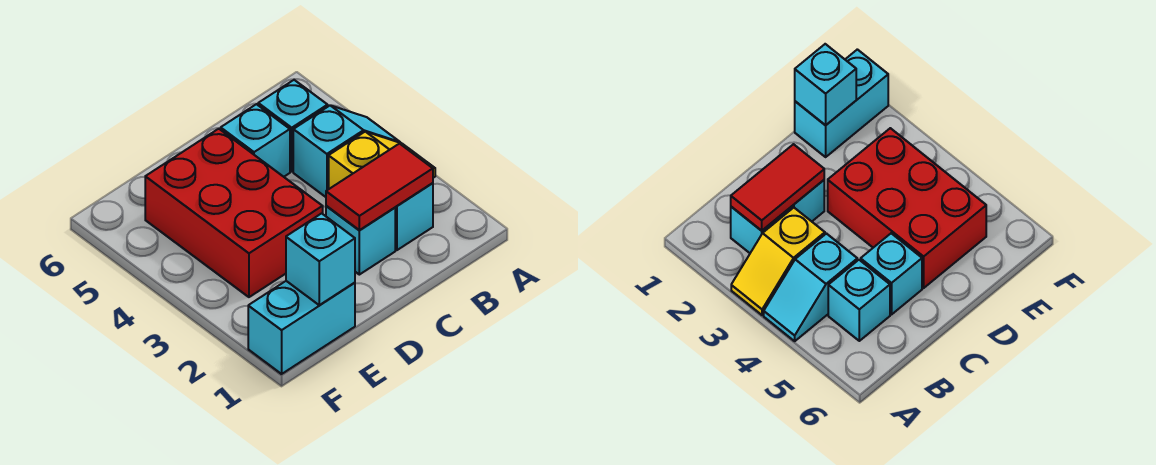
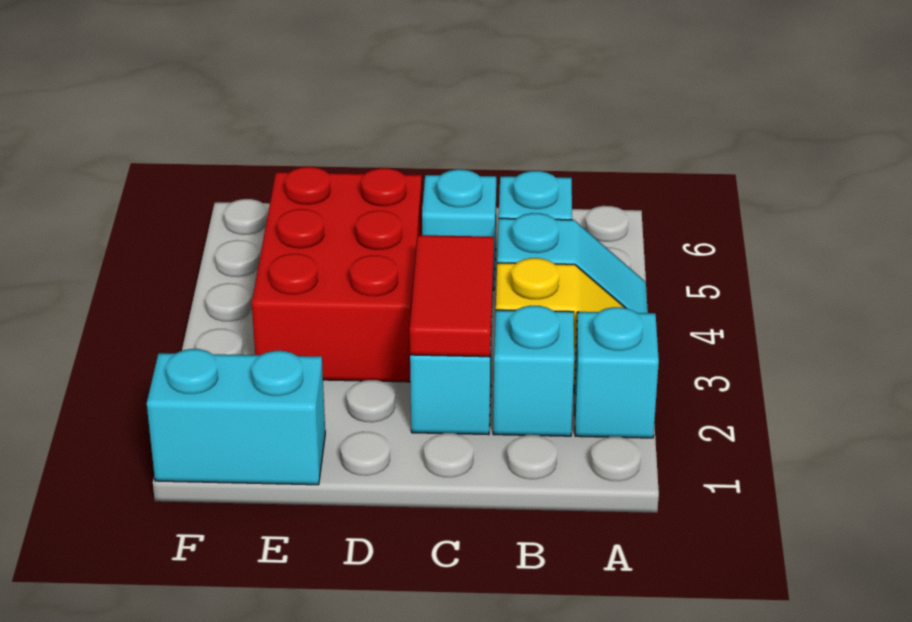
red 1x2 tile [326,144,433,230] -> red 1x2 tile turned to [410,235,494,357]
cyan 1x1 brick [286,213,355,305] -> cyan 1x1 brick moved to [574,307,659,438]

